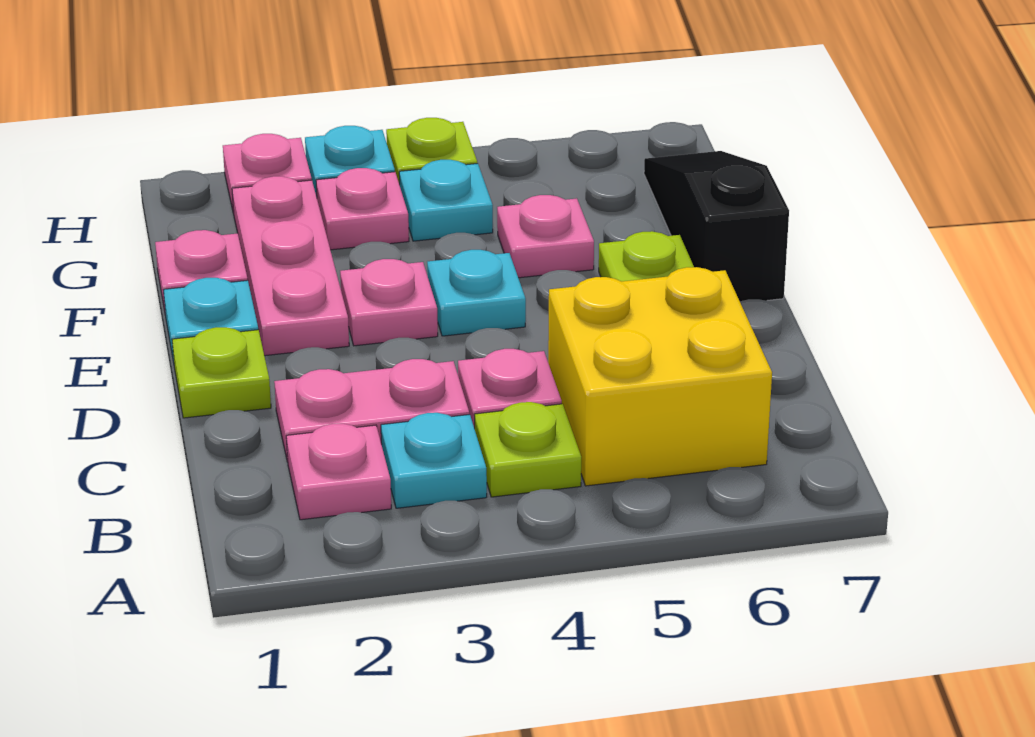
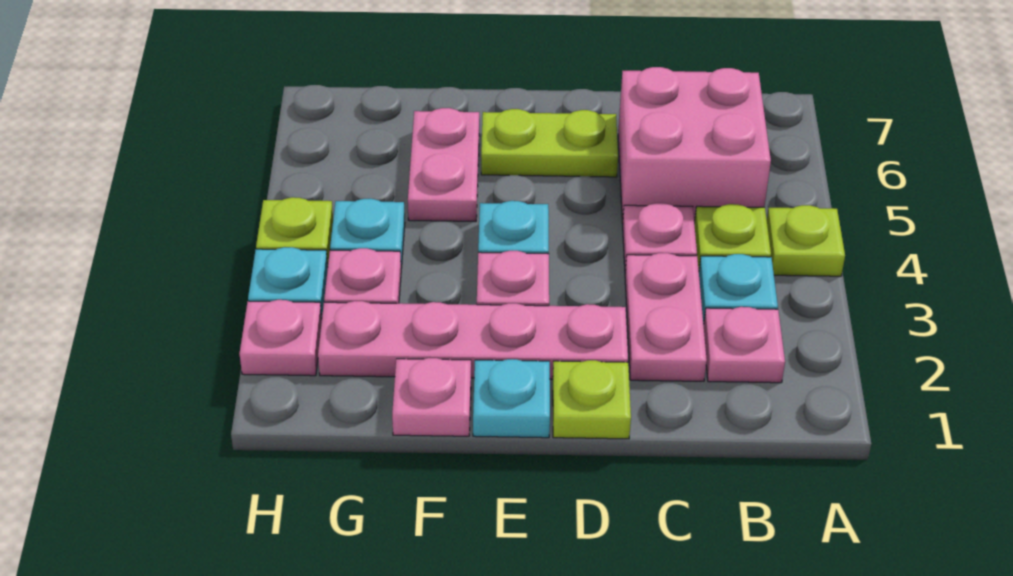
none -> lime 1x1 plate [767,205,845,276]
yellow 2x2 brick [548,267,772,486] -> pink 2x2 brick [618,67,771,223]
pink 1x3 plate [232,176,349,356] -> pink 1x4 plate [318,301,628,379]
black 1x3 slope [644,151,789,301] -> none
pink 1x1 plate [497,195,594,278] -> pink 1x2 plate [408,108,479,222]

